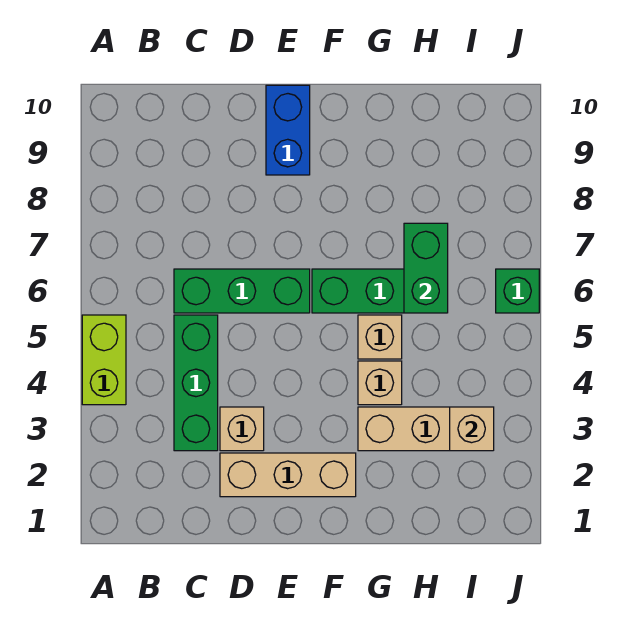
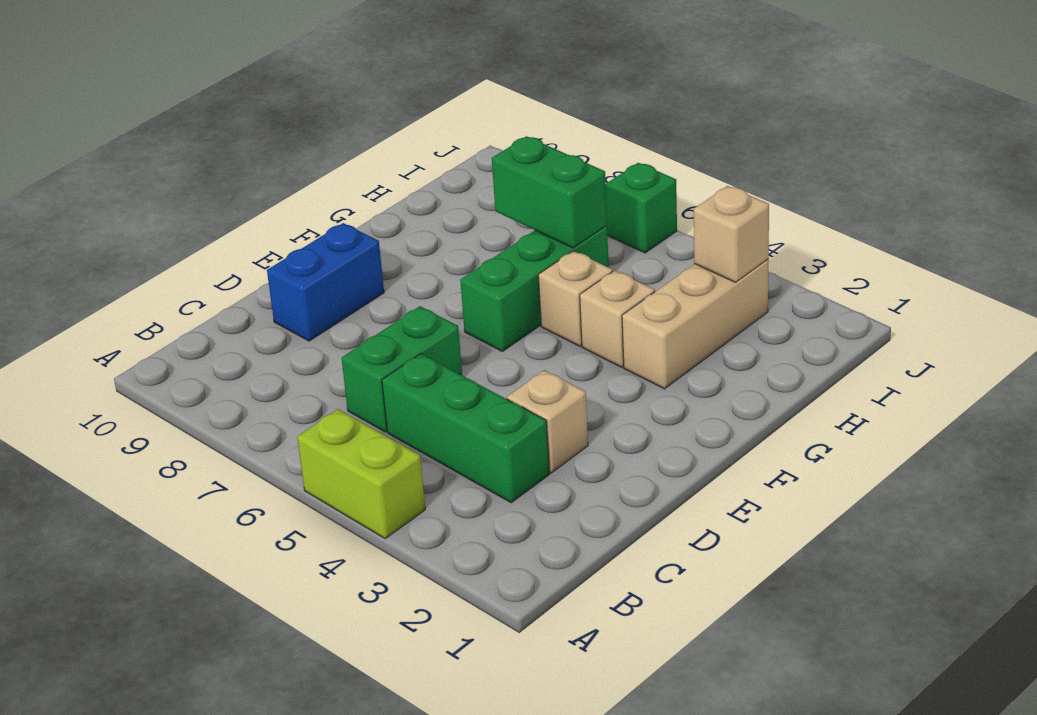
green 1x3 brick [174,269,310,313] -> green 1x2 brick [342,306,462,432]
tan 1x3 brick [220,453,356,497] -> none
blue 1x2 brick [266,85,310,175] -> blue 1x2 brick turned to [267,223,384,341]

